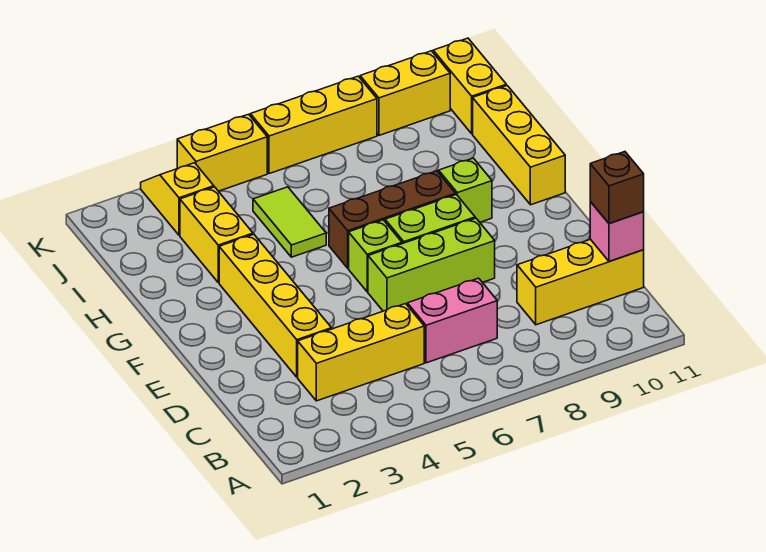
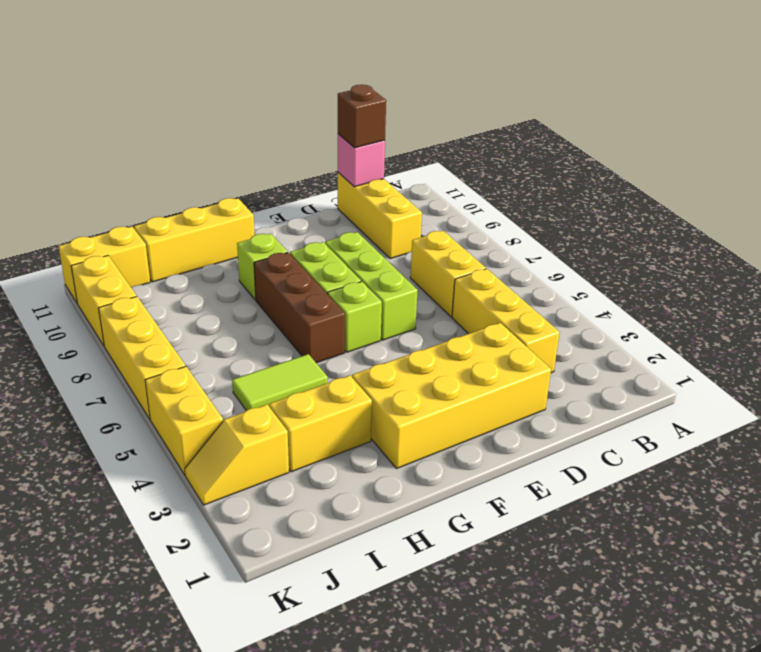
pink 1x2 brick [407,278,497,363] -> yellow 1x2 brick [410,231,486,317]
yellow 1x4 brick [219,234,332,377] -> yellow 2x4 brick [352,323,551,469]

